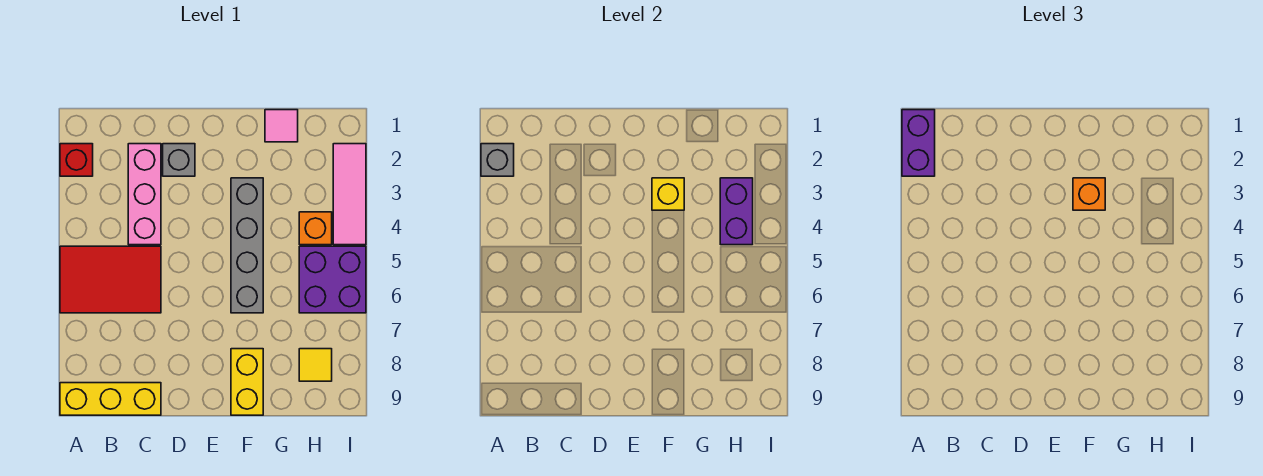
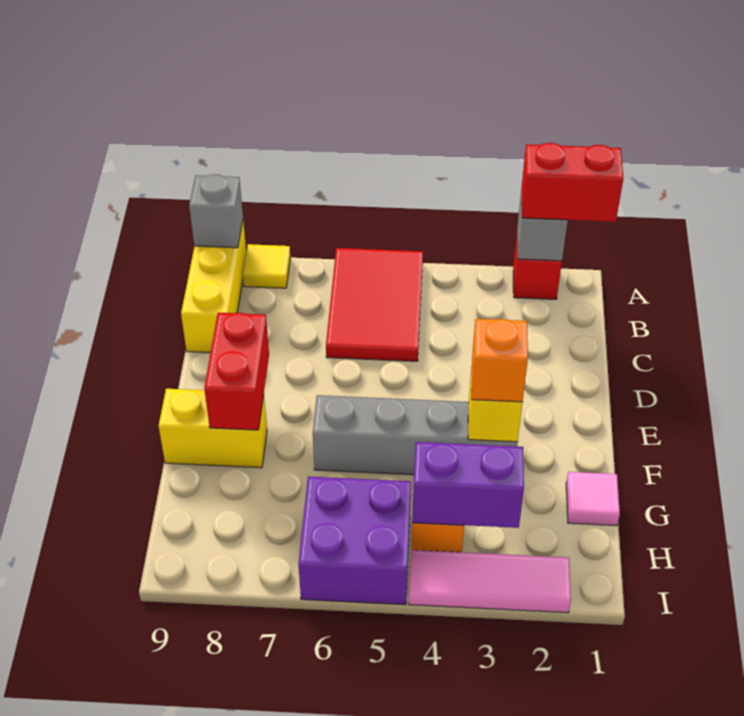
purple 1x2 brick [902,110,935,176] -> red 1x2 brick [522,143,623,222]
pink 1x3 brick [128,144,161,245] -> none
grey 1x1 brick [163,144,195,176] -> grey 1x1 brick moved to [189,174,243,248]
none -> red 1x2 brick [204,313,269,430]
yellow 1x1 tile [299,349,332,381] -> yellow 1x1 tile moved to [243,244,290,288]

